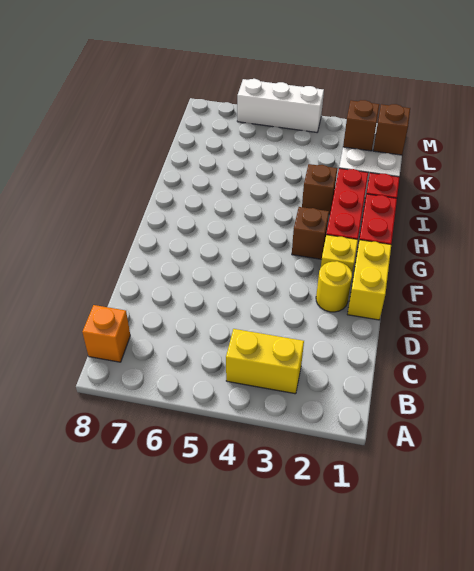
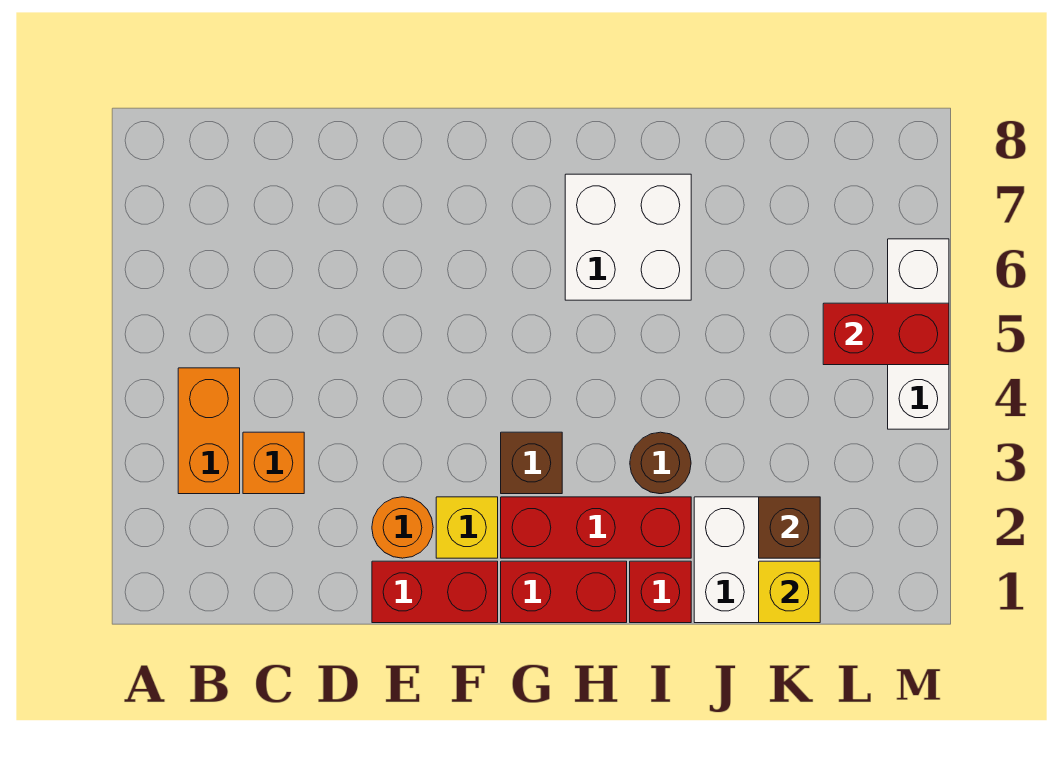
yellow 1x2 brick [226,329,304,394] -> orange 1x2 brick [178,368,240,494]
orange 1x1 brick [82,305,130,362] -> orange 1x1 brick moved to [243,432,304,494]
yellow 1x2 brick [347,240,391,320] -> red 1x2 brick [372,561,498,623]
yellow 1x1 round brick [316,261,352,312] -> orange 1x1 round brick [372,497,433,558]
none -> white 2x2 brick [565,174,691,300]
brown 1x1 brick [302,164,337,214] -> brown 1x1 round brick [630,432,691,494]
brown 1x1 brick [373,104,410,155] -> yellow 1x1 brick [759,561,820,623]
none -> red 1x2 brick [823,303,949,365]

